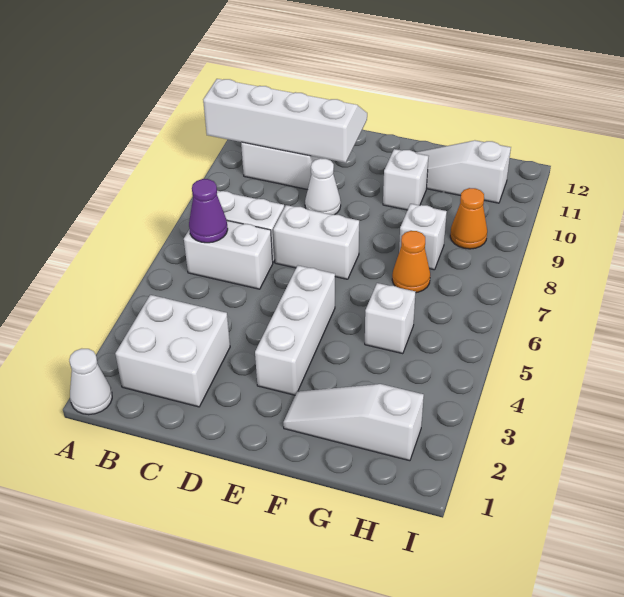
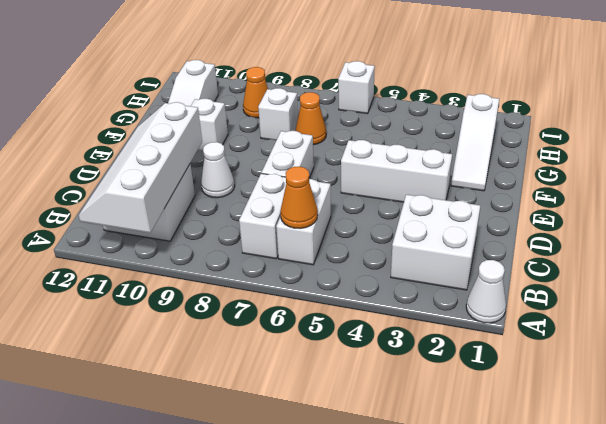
purple 1x1 cone [189,179,228,243] -> orange 1x1 cone [280,167,318,229]
white 1x1 brick [365,283,416,354] -> white 1x1 brick moved to [338,61,375,114]

